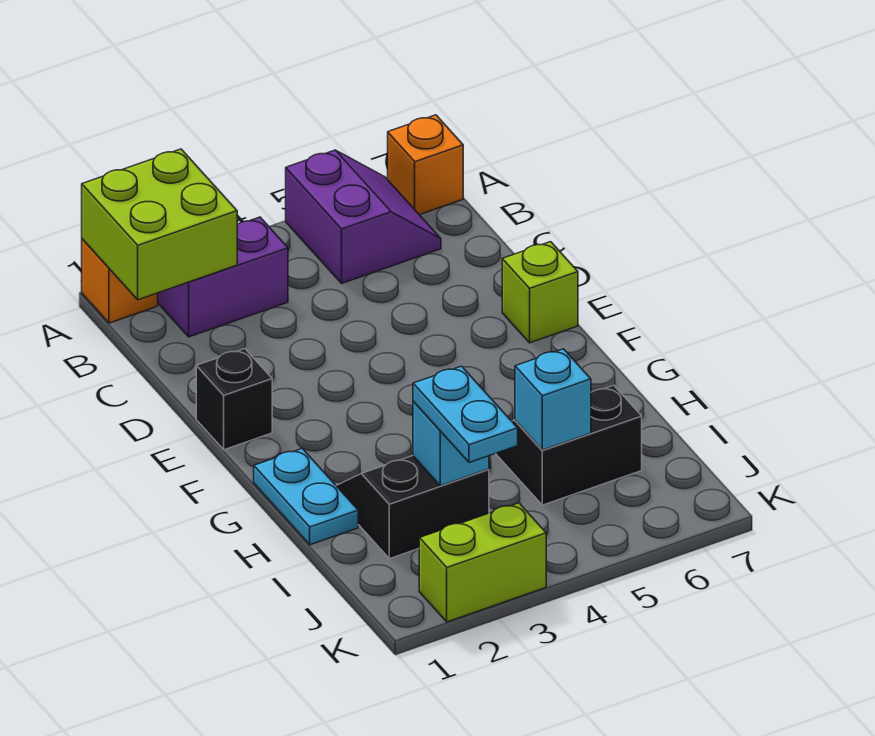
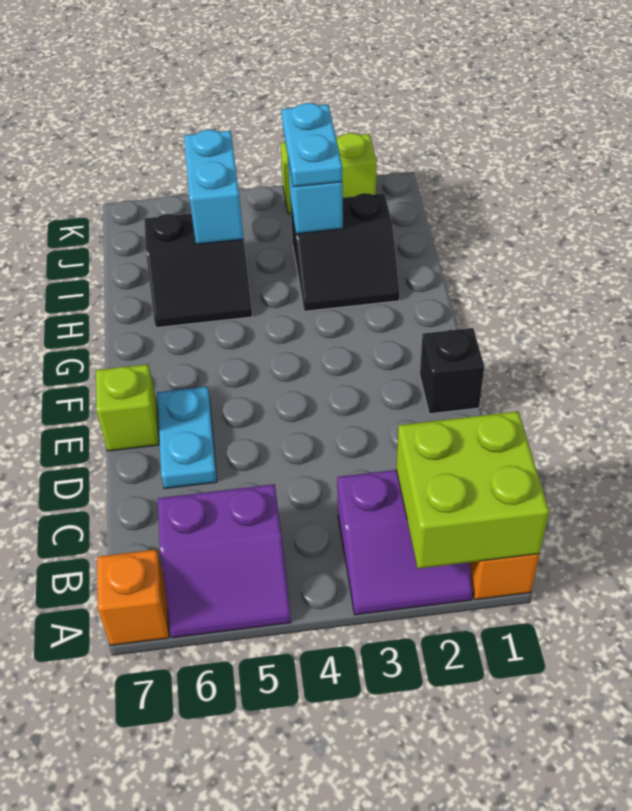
purple 2x2 slope [286,150,441,283] -> purple 2x2 slope turned to [158,484,291,638]
cyan 1x2 plate [254,449,358,545] -> cyan 1x2 plate moved to [157,387,217,489]
cyan 1x1 brick [515,349,591,450] -> cyan 1x2 brick [184,130,244,244]

